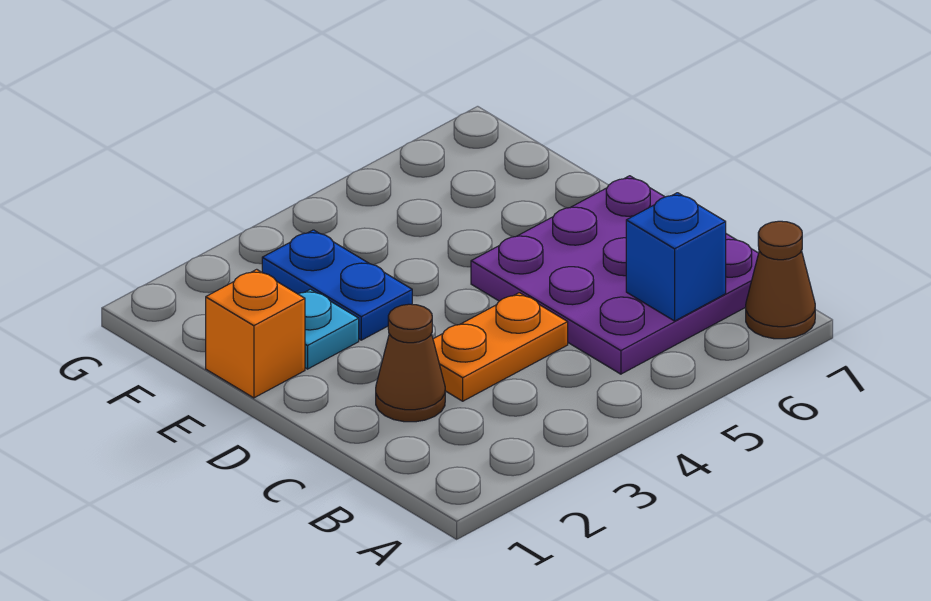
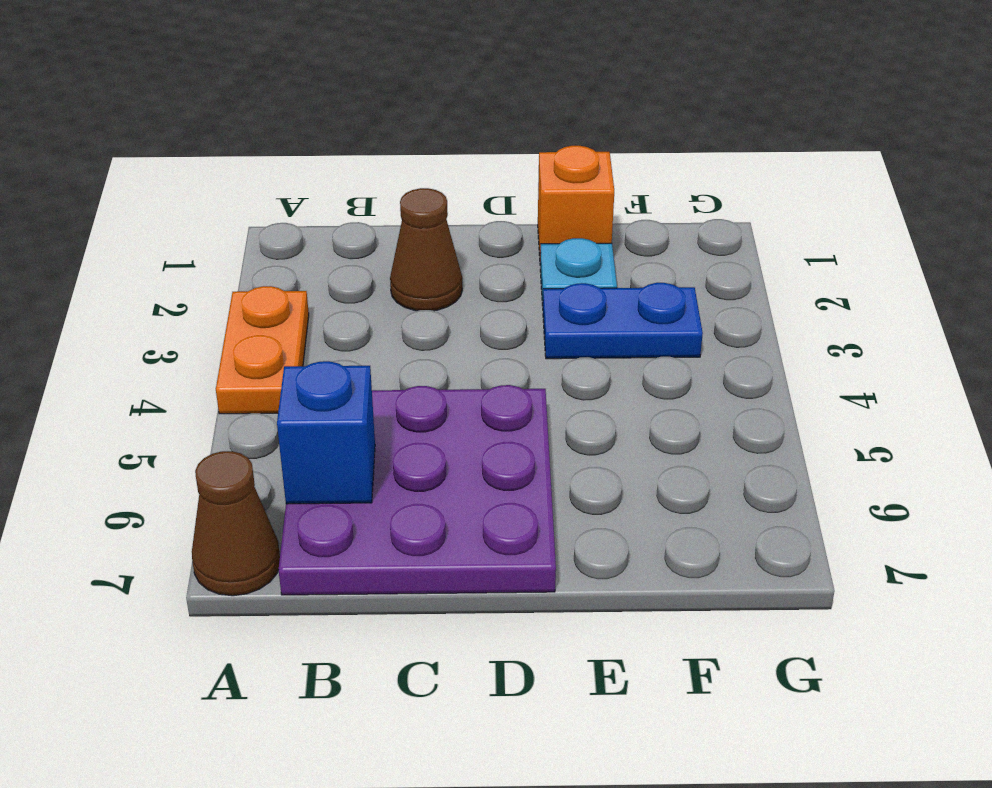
orange 1x2 plate [433,293,568,401] -> orange 1x2 plate moved to [216,286,309,414]

